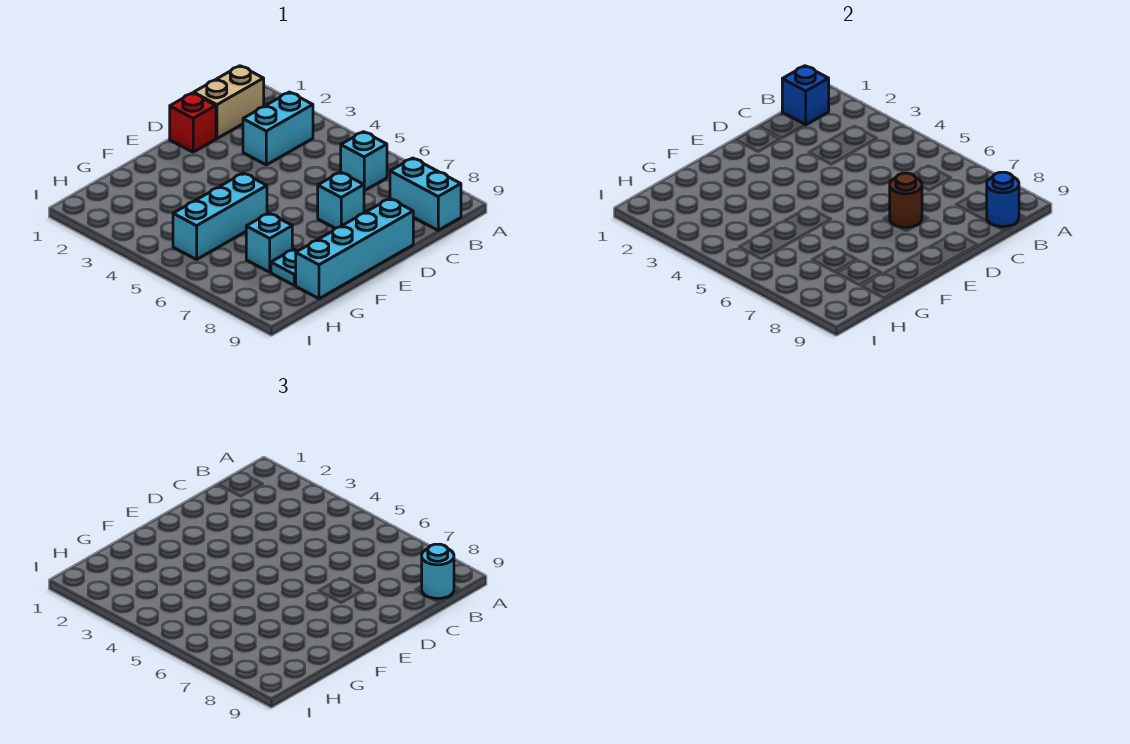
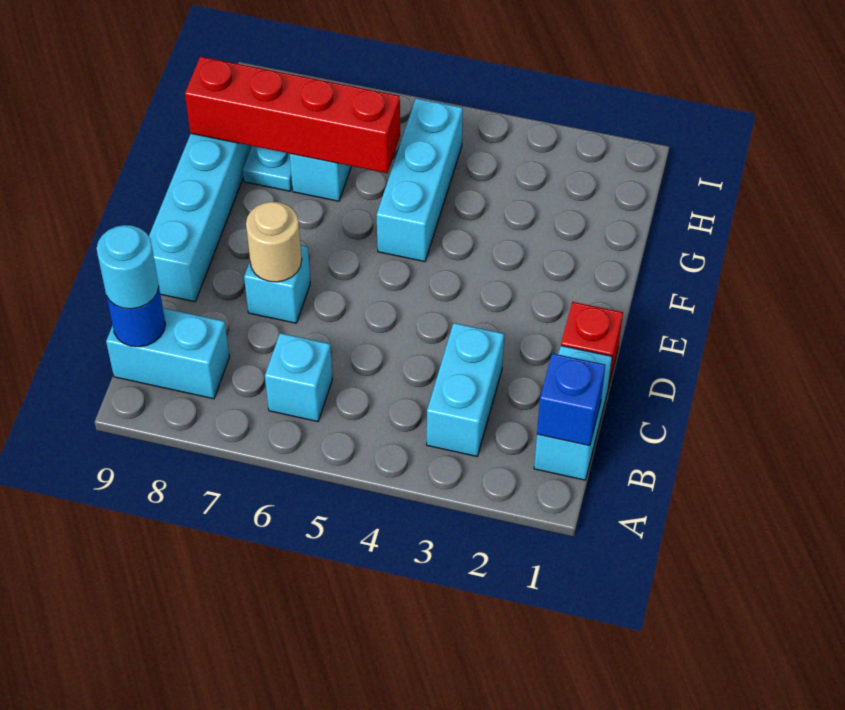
tan 1x2 brick [194,66,264,138] -> cyan 1x2 brick [534,346,612,480]
brown 1x1 round brick [890,173,922,227] -> tan 1x1 round brick [246,202,302,282]
none -> red 1x4 brick [185,56,400,173]

